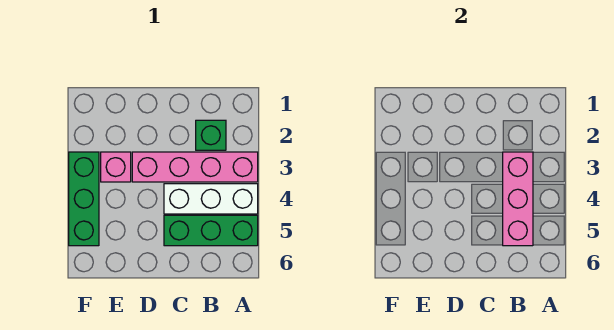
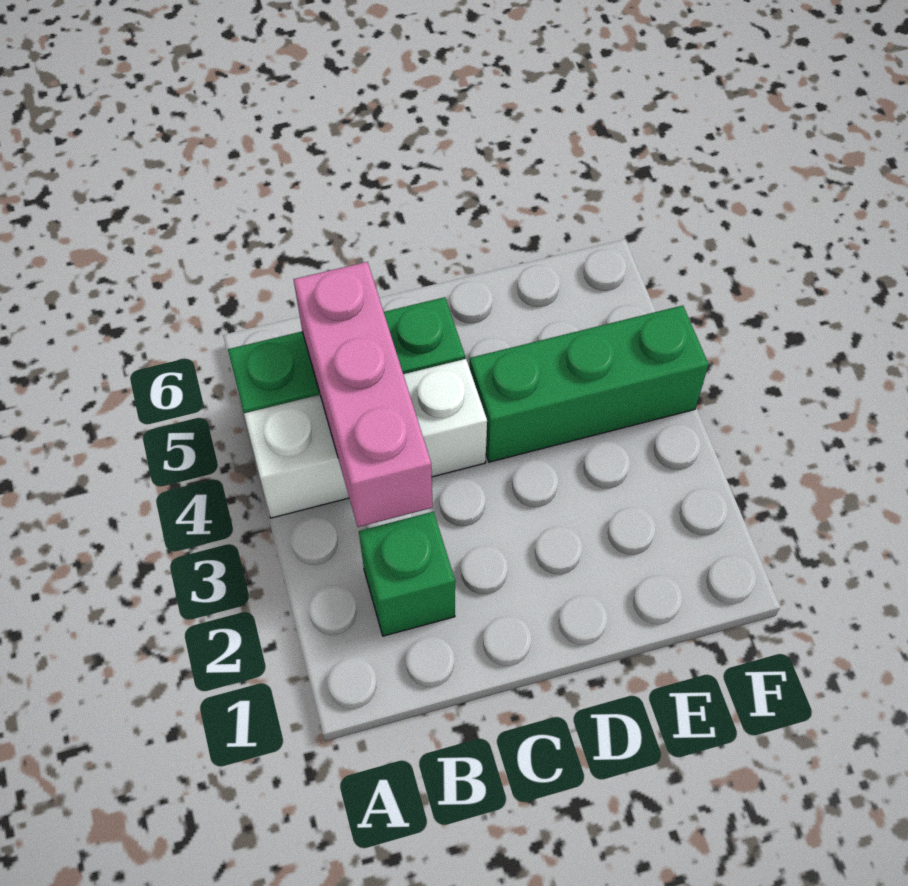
pink 1x4 brick [132,152,258,182] -> none
pink 1x1 brick [101,152,131,182] -> none
green 1x3 brick [69,152,99,246] -> green 1x3 brick turned to [470,306,709,462]

